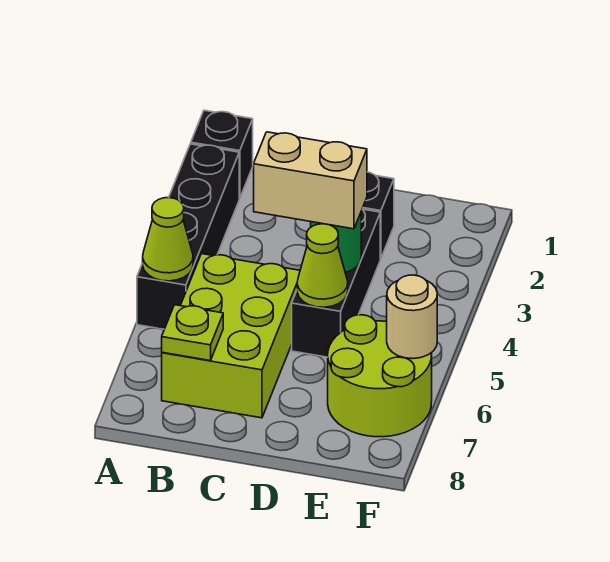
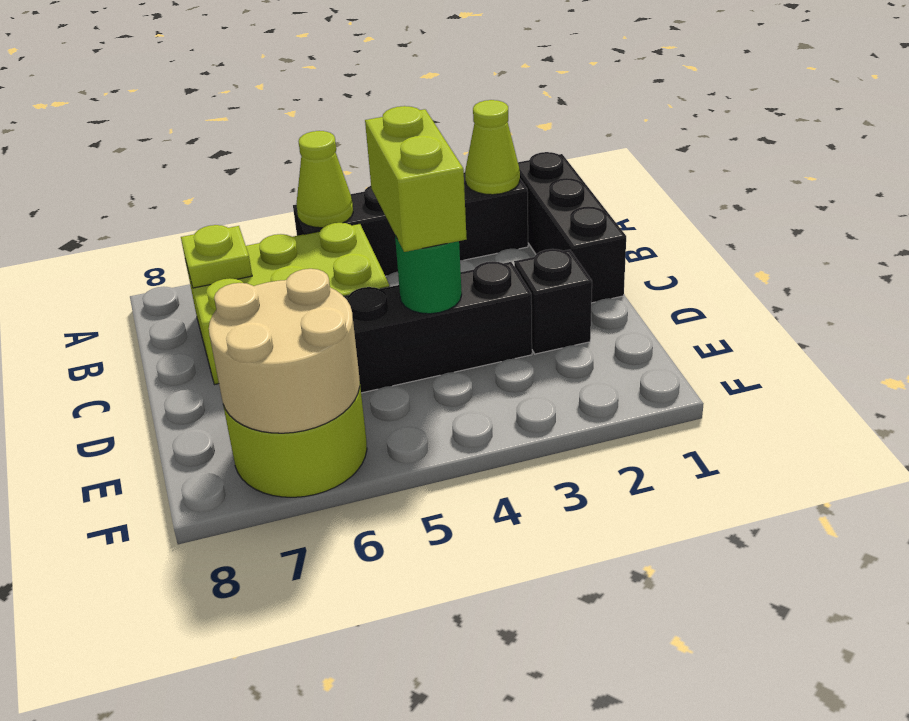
black 1x1 brick [191,110,253,199] -> black 1x3 brick [518,152,626,303]
tan 1x2 brick [254,132,367,229] -> lime 1x2 brick [365,106,467,252]
lime 1x1 cone [297,224,348,307] -> lime 1x1 cone moved to [465,100,520,195]
tan 1x1 round brick [387,275,437,359] -> tan 2x2 round brick [209,269,360,433]

